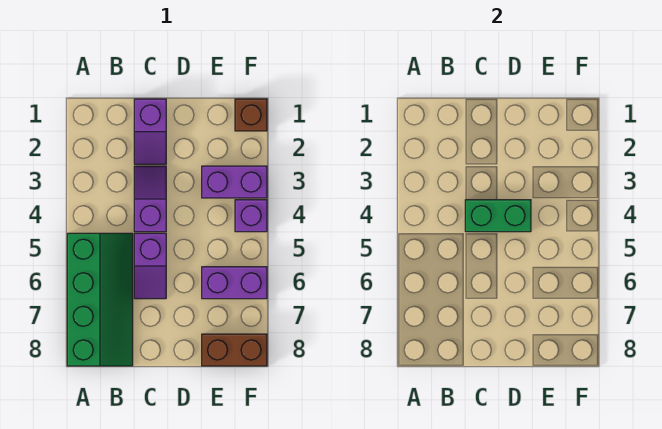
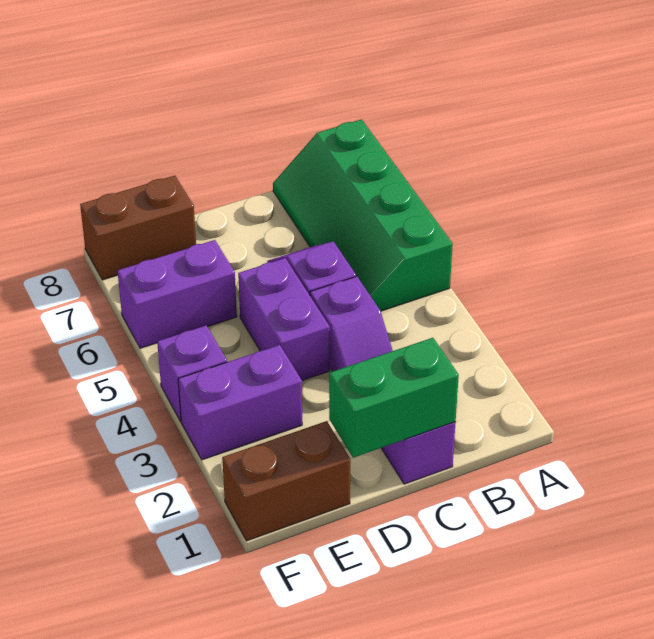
green 1x2 brick [465,200,531,232] -> green 1x2 brick moved to [329,338,459,458]
none -> purple 1x2 brick [238,258,330,380]
brown 1x1 brick [235,99,267,131] -> brown 1x2 brick [222,421,350,541]

